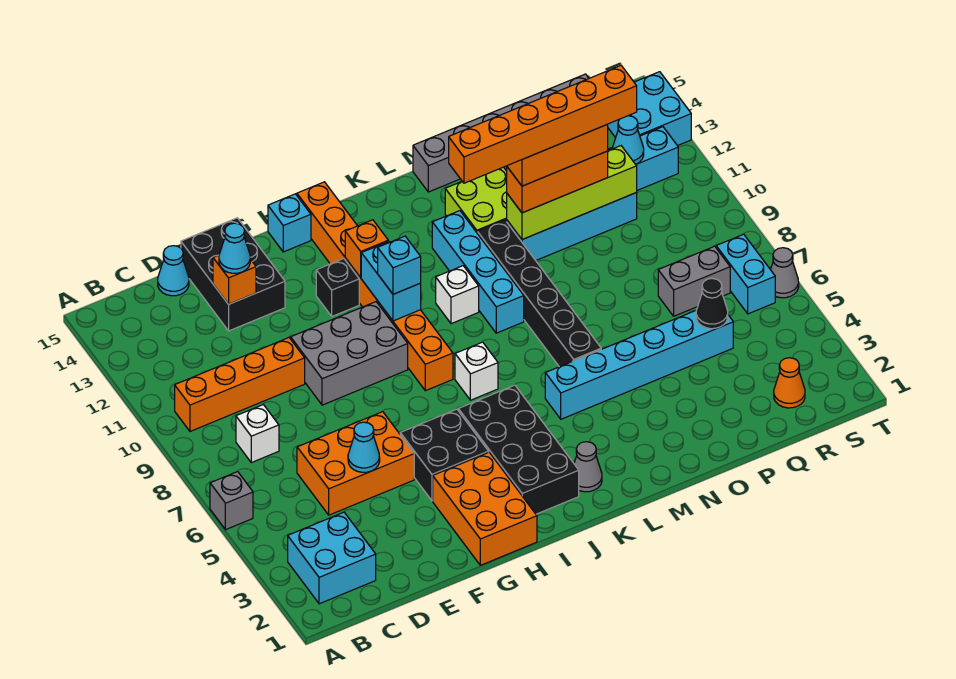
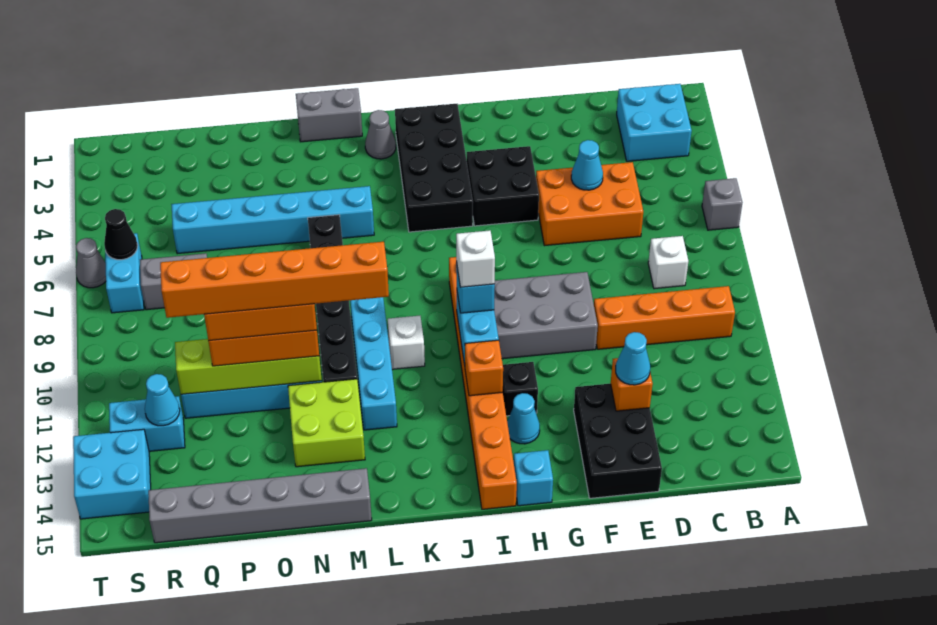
cyan 1x1 cone [158,246,189,296] -> cyan 1x1 cone moved to [507,393,540,444]
orange 2x3 brick [433,452,537,565] -> none
white 1x1 brick [455,342,498,400] -> white 1x1 brick moved to [456,230,495,287]
none -> grey 1x2 brick [296,88,362,142]
black 1x1 cone [696,278,728,329] -> black 1x1 cone moved to [104,209,138,260]
orange 1x1 cone [774,358,805,408] -> none

